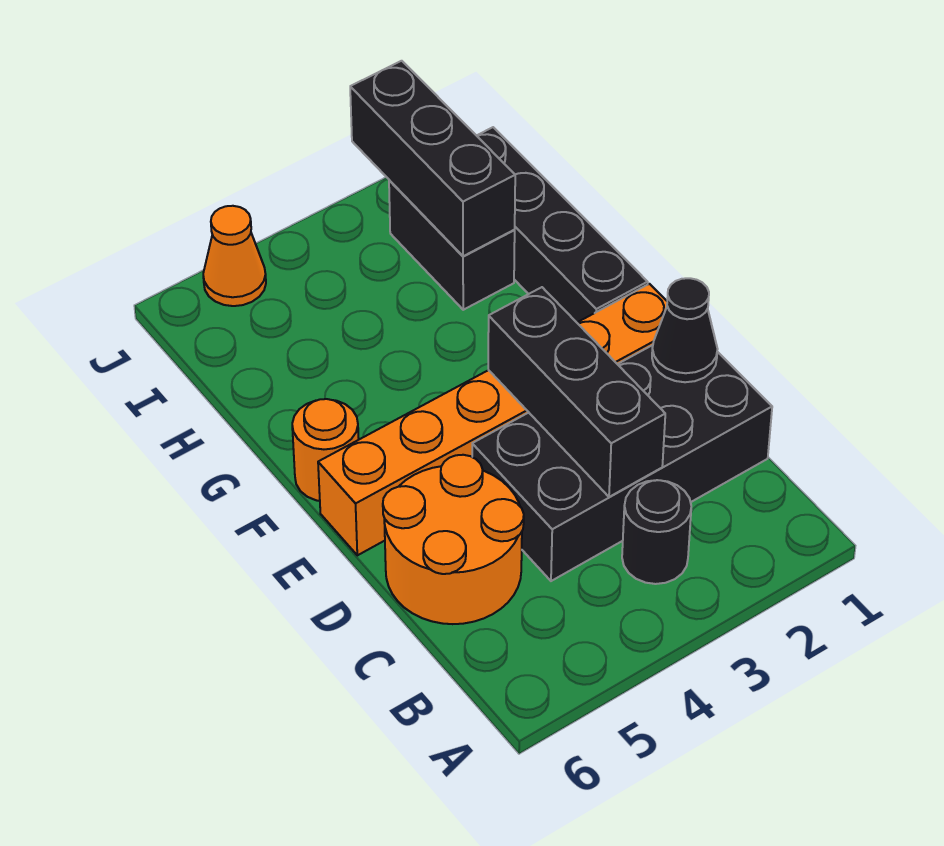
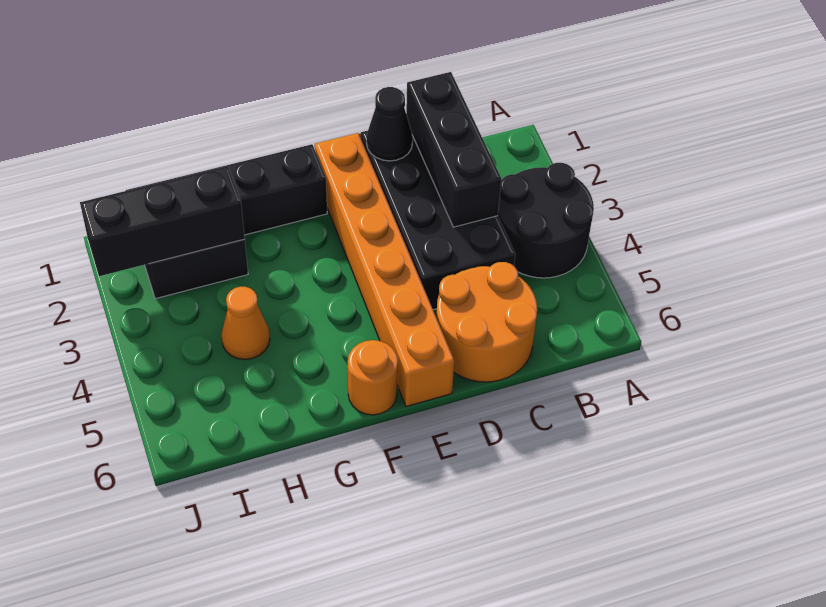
black 1x1 round brick [622,480,691,584] -> black 2x2 round brick [498,163,594,278]
black 1x3 brick [488,287,665,497] -> black 1x3 brick turned to [406,72,501,227]
orange 1x1 cone [203,206,266,306] -> orange 1x1 cone moved to [221,287,270,359]

